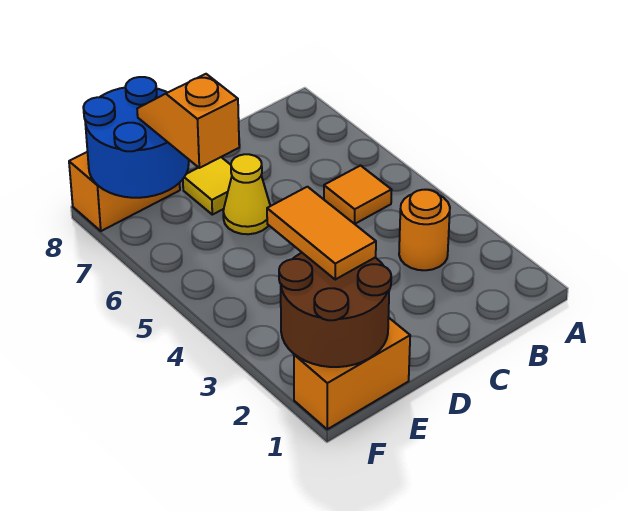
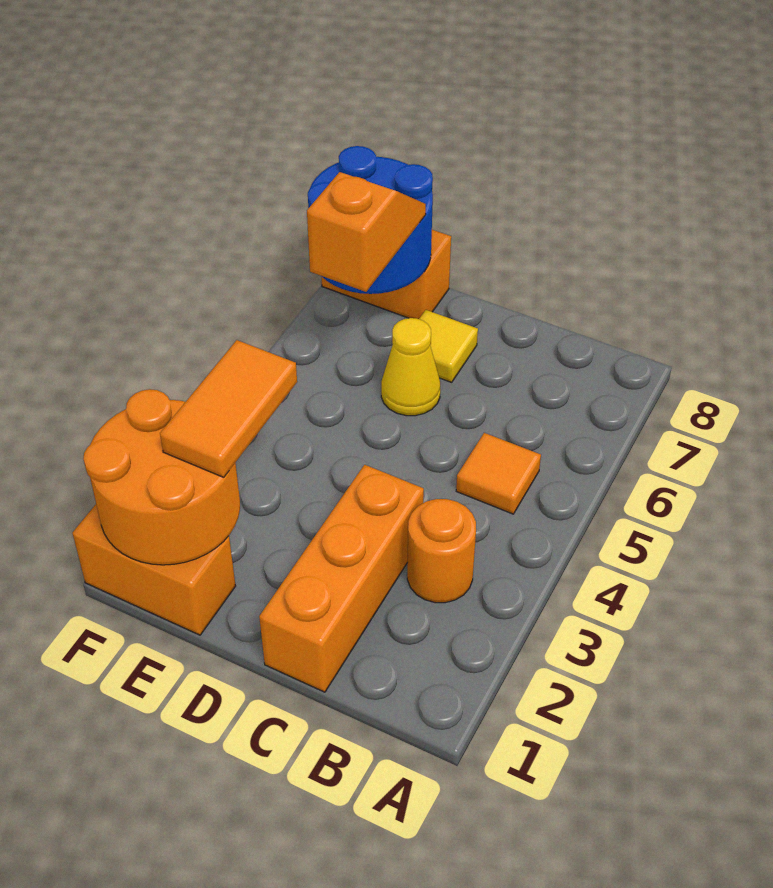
none -> orange 1x3 brick [259,465,424,692]
brown 2x2 round brick [279,253,391,367] -> orange 2x2 round brick [83,389,240,565]

